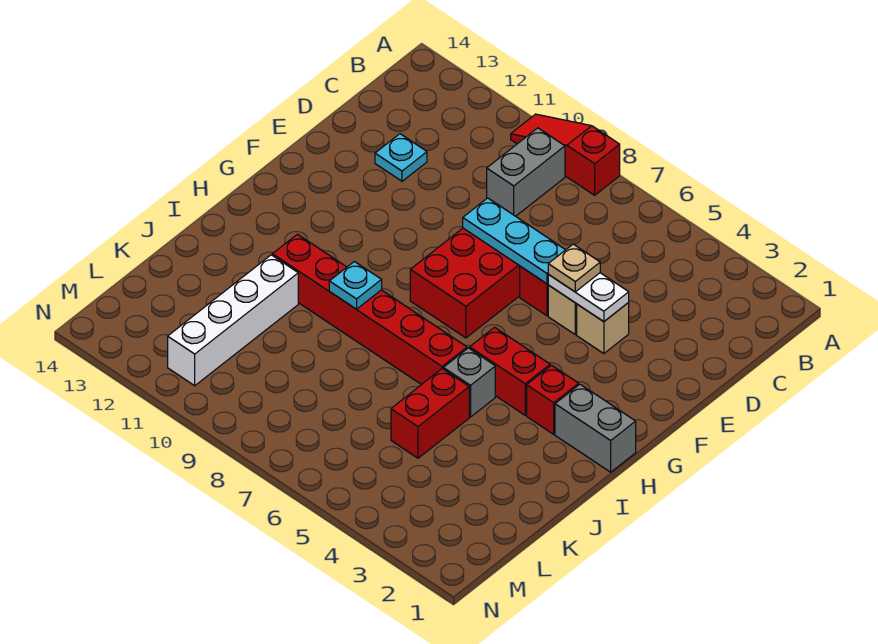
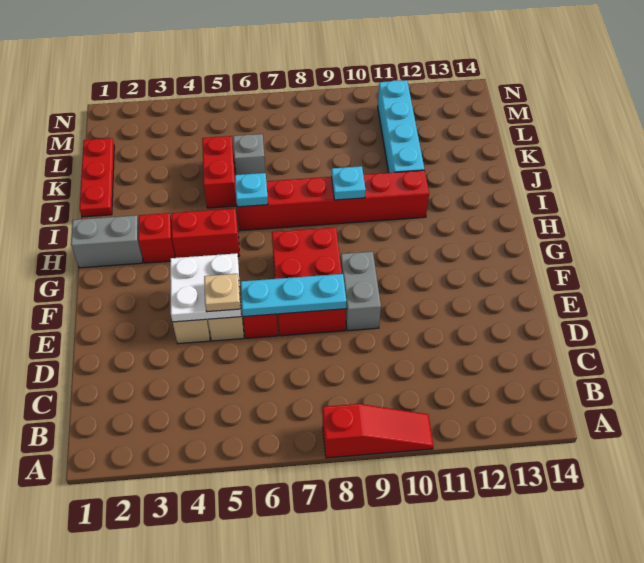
grey 1x2 brick [487,128,565,216] -> grey 1x2 brick moved to [341,252,381,331]
cyan 1x1 plate [375,134,427,181] -> cyan 1x1 plate moved to [235,173,268,207]
white 1x2 plate [548,273,629,322] -> white 2x2 plate [170,253,241,322]
grey 1x1 brick [443,348,495,417] -> grey 1x1 brick moved to [233,134,266,175]
none -> red 1x3 plate [80,138,114,217]
white 1x4 brick [168,255,298,386] -> cyan 1x4 brick [378,80,424,173]

